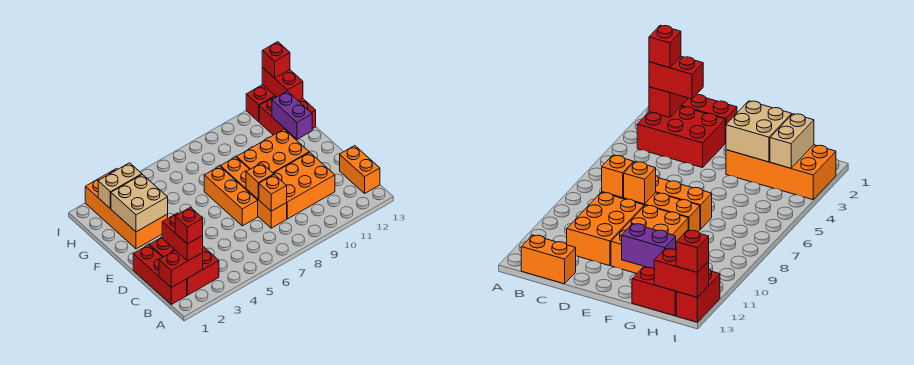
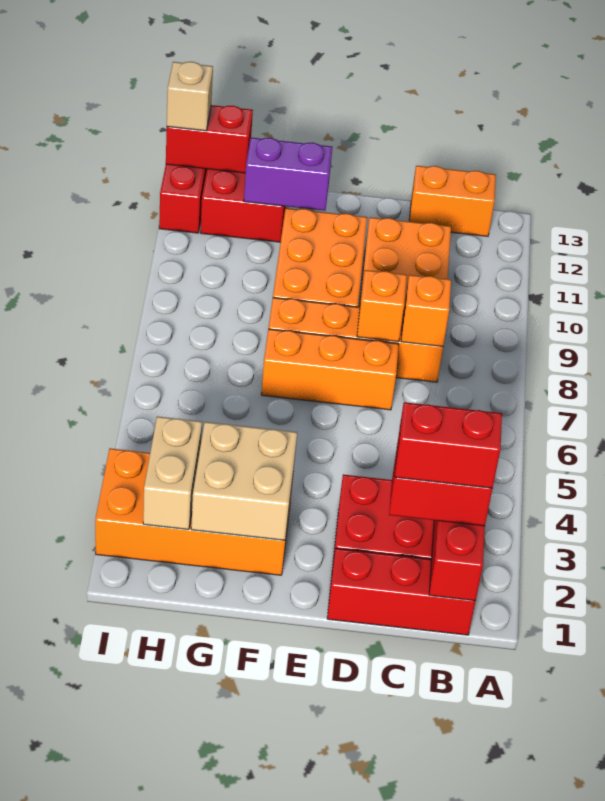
red 1x1 brick [175,207,203,244] -> red 1x2 brick [395,402,502,488]
red 1x1 brick [262,42,290,78] -> tan 1x1 brick [167,62,213,131]

